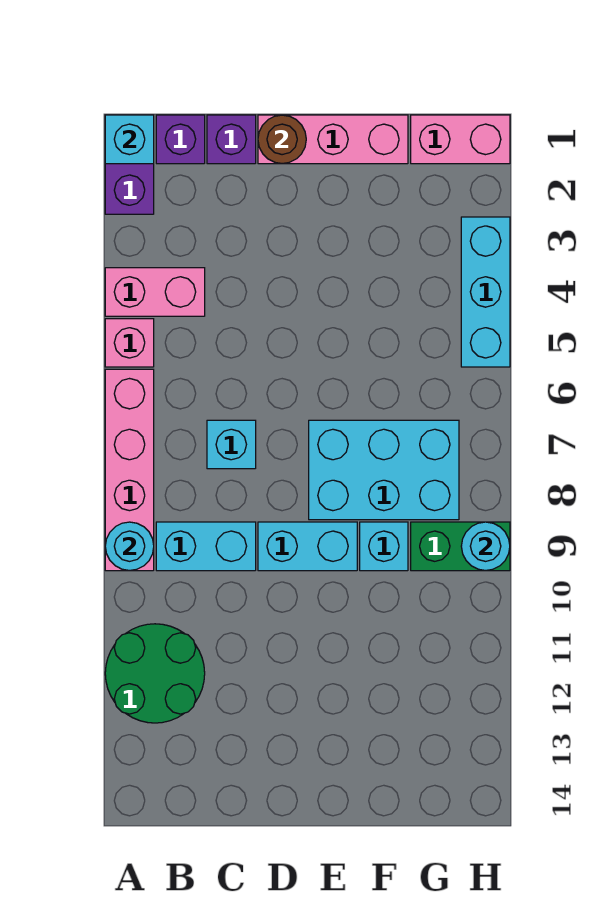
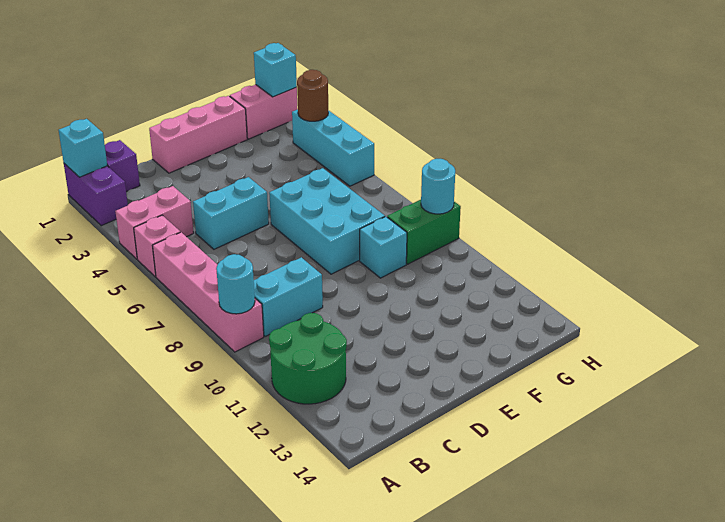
purple 1x1 brick [207,115,256,164] -> none
cyan 1x1 brick [207,420,256,469] -> cyan 1x1 brick moved to [254,43,297,97]
brown 1x1 round brick [258,115,306,164] -> brown 1x1 round brick moved to [297,70,328,121]
cyan 1x2 brick [258,522,357,571] -> cyan 1x2 brick moved to [193,177,269,249]
cyan 2x3 brick [309,420,459,520] -> cyan 2x3 brick turned to [269,168,385,274]

